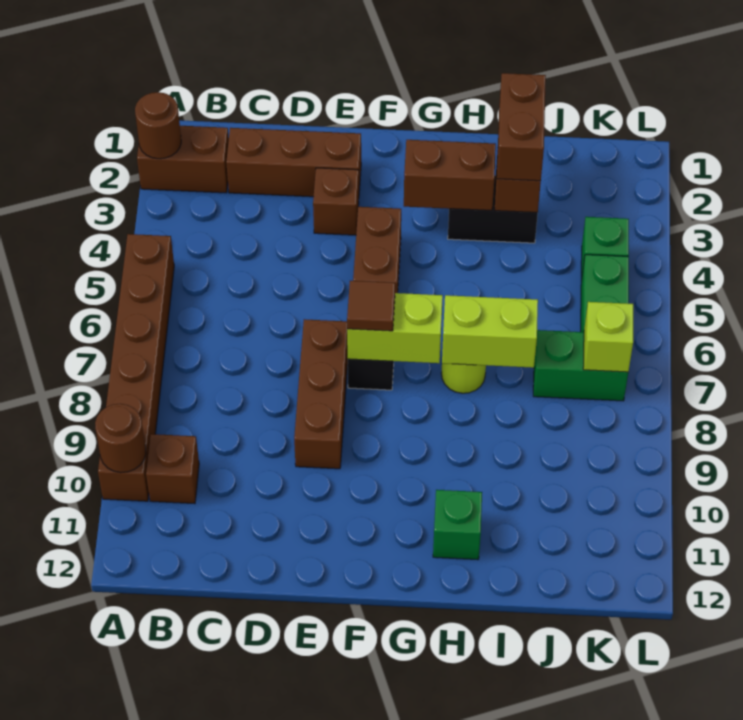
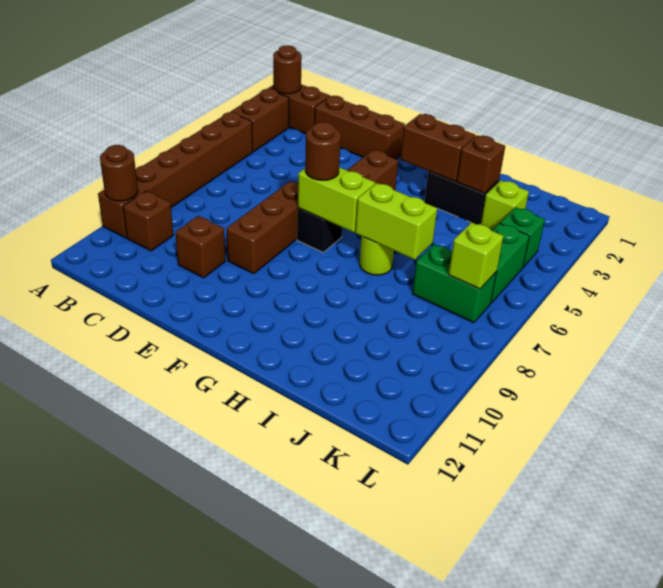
brown 1x1 brick [313,168,359,235] -> brown 1x1 brick moved to [175,216,226,278]
brown 1x1 tile [347,281,395,331] -> brown 1x1 round brick [305,122,341,181]
green 1x1 brick [433,490,482,560] -> none
brown 1x2 brick [497,73,546,181] -> brown 1x2 brick moved to [231,89,289,152]
none -> lime 1x1 brick [481,180,529,231]

